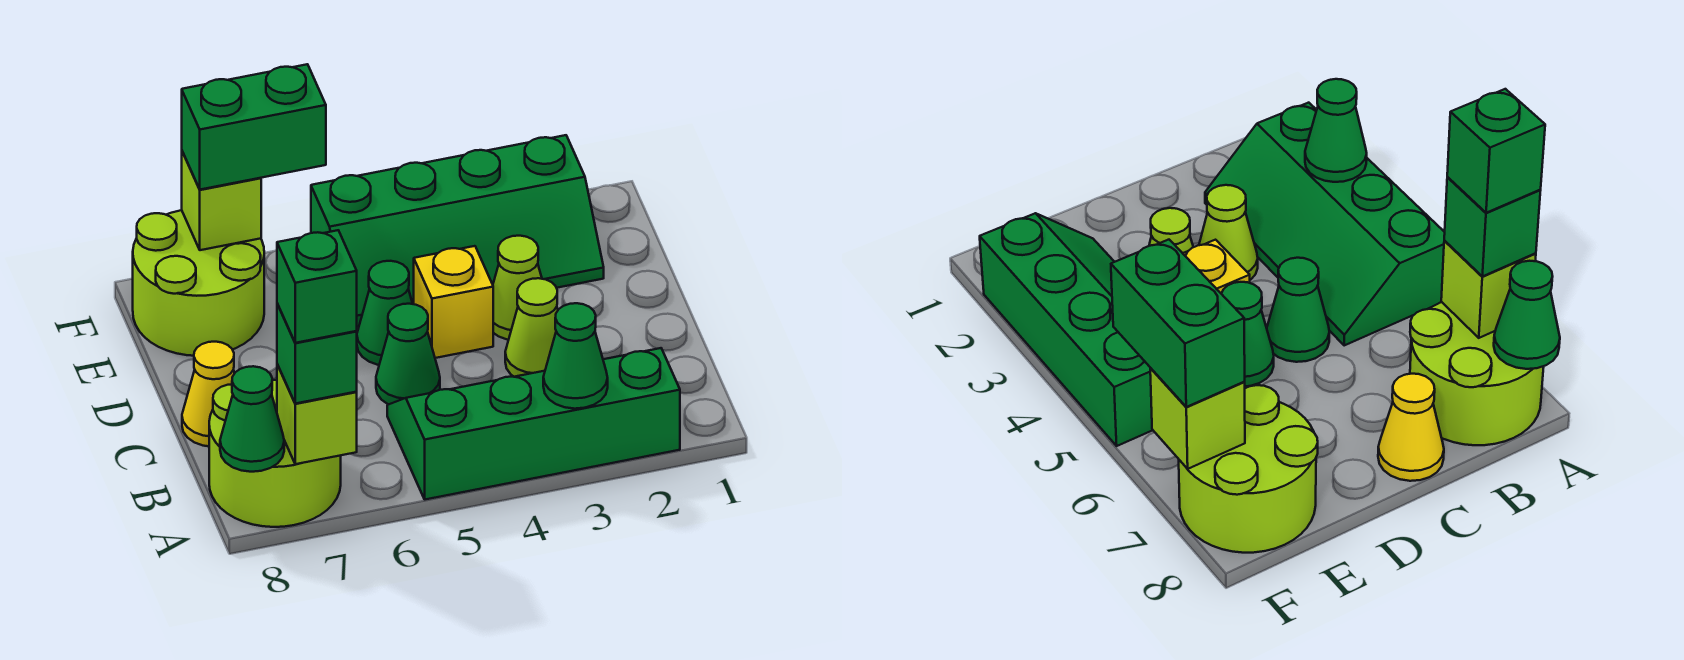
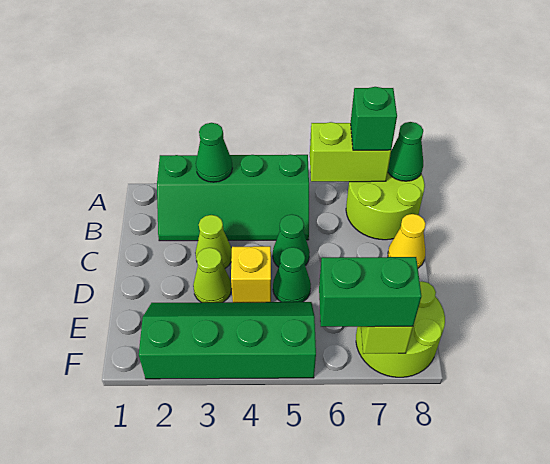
lime 1x1 brick [277,364,357,464] -> lime 1x2 brick [310,122,391,182]
green 1x1 brick [277,230,357,343] -> none

